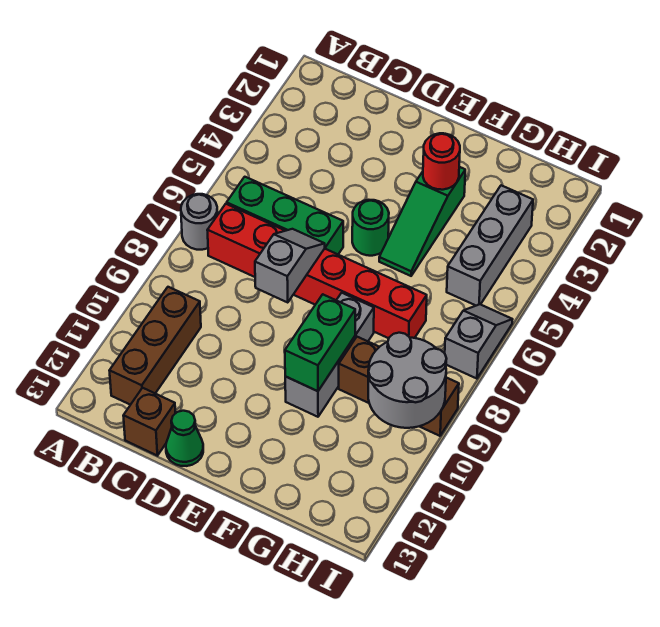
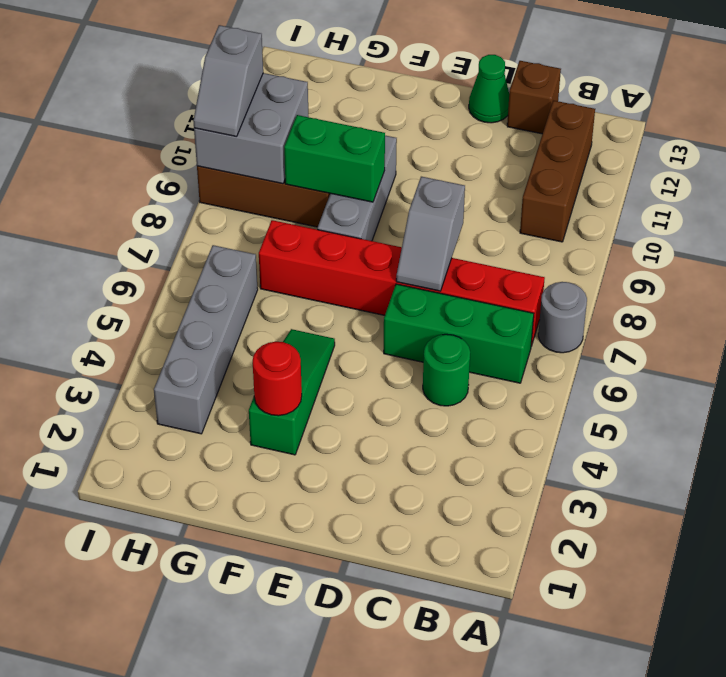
green 1x1 round brick [352,200,389,256] -> green 1x1 round brick moved to [423,334,470,406]
green 1x2 brick [285,294,355,391] -> green 1x2 brick turned to [284,115,385,202]
grey 1x3 brick [447,185,533,306] -> grey 1x4 brick [154,245,258,434]
grey 2x2 round brick [368,333,446,428] -> grey 2x2 brick [194,73,309,184]
grey 1x2 slope [445,304,513,379] -> grey 1x2 slope moved to [193,25,263,137]

